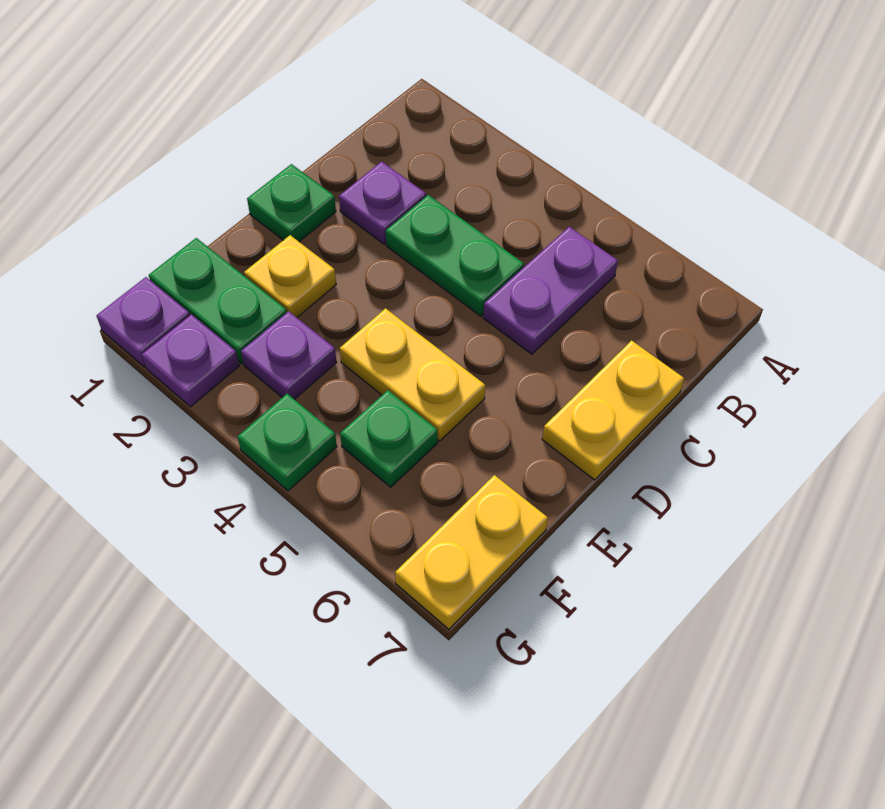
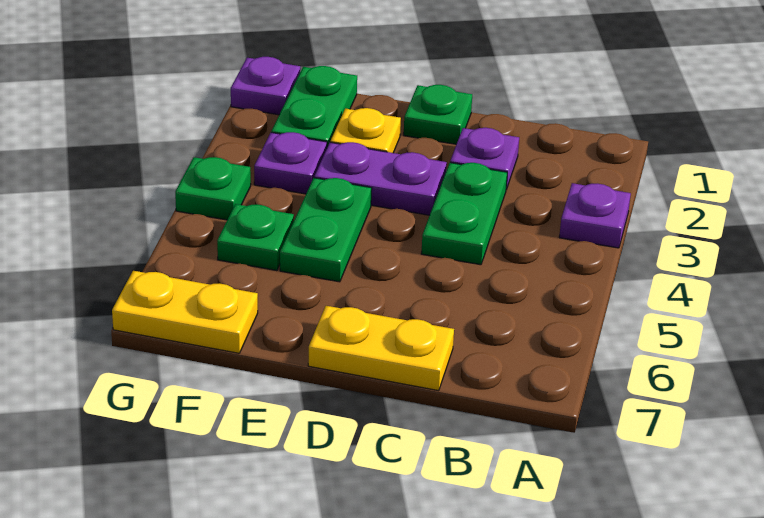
purple 1x2 plate [483,227,618,354] -> purple 1x2 plate moved to [314,142,447,215]
yellow 1x2 plate [340,308,485,441] -> green 1x2 plate [280,178,372,282]
purple 1x1 plate [142,314,239,407] -> purple 1x1 plate moved to [559,183,631,248]

